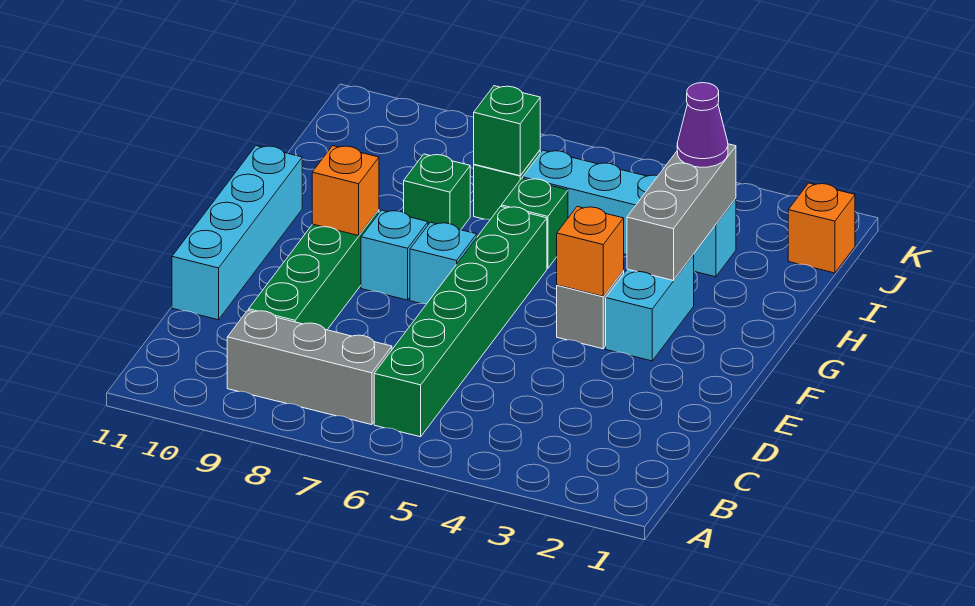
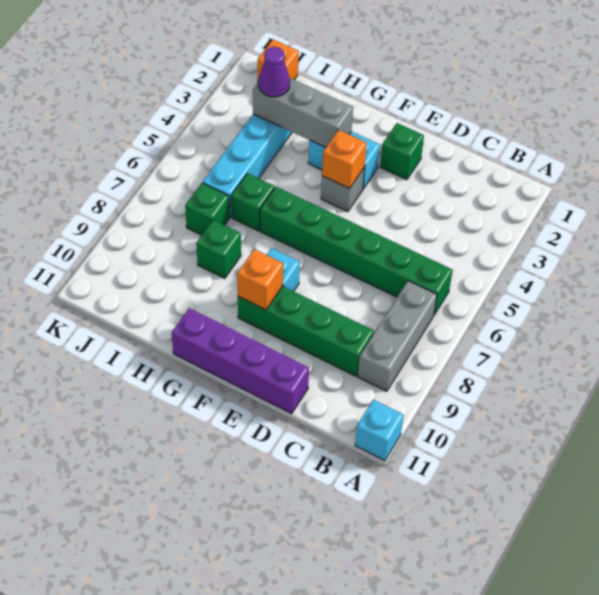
cyan 1x4 brick [172,146,302,320] -> purple 1x4 brick [172,308,309,414]
cyan 1x1 brick [410,222,477,304] -> cyan 1x1 brick moved to [355,400,403,461]
green 1x1 brick [474,86,540,176] -> green 1x1 brick moved to [380,123,424,180]

